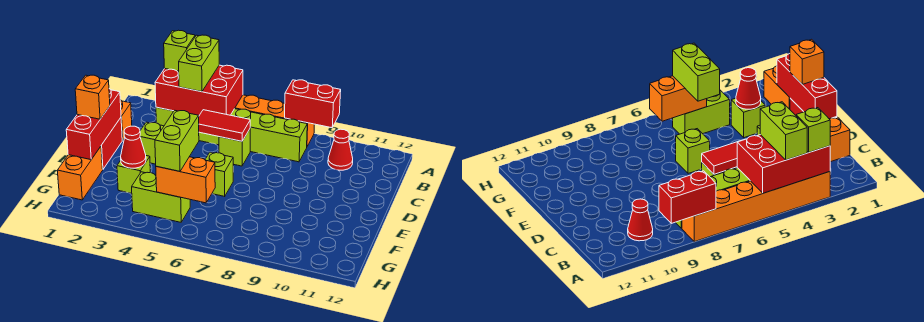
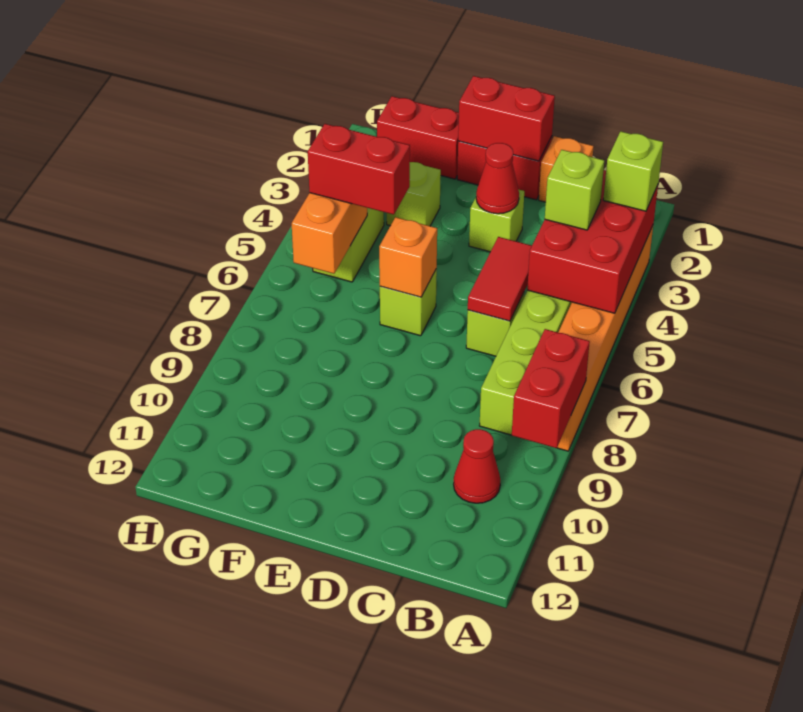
lime 1x2 brick [179,35,219,92] -> lime 1x1 brick [545,150,604,230]
red 1x3 brick [66,89,121,160] -> red 1x2 brick [458,76,555,161]
orange 1x1 brick [75,75,110,119] -> orange 1x1 brick moved to [379,217,437,297]
orange 1x2 brick [57,147,103,200] -> red 1x2 brick [377,96,459,179]
red 1x1 cone [121,126,146,168] -> red 1x1 cone moved to [476,143,519,214]
lime 1x2 brick [155,110,199,171] -> red 1x2 brick [308,124,410,215]

